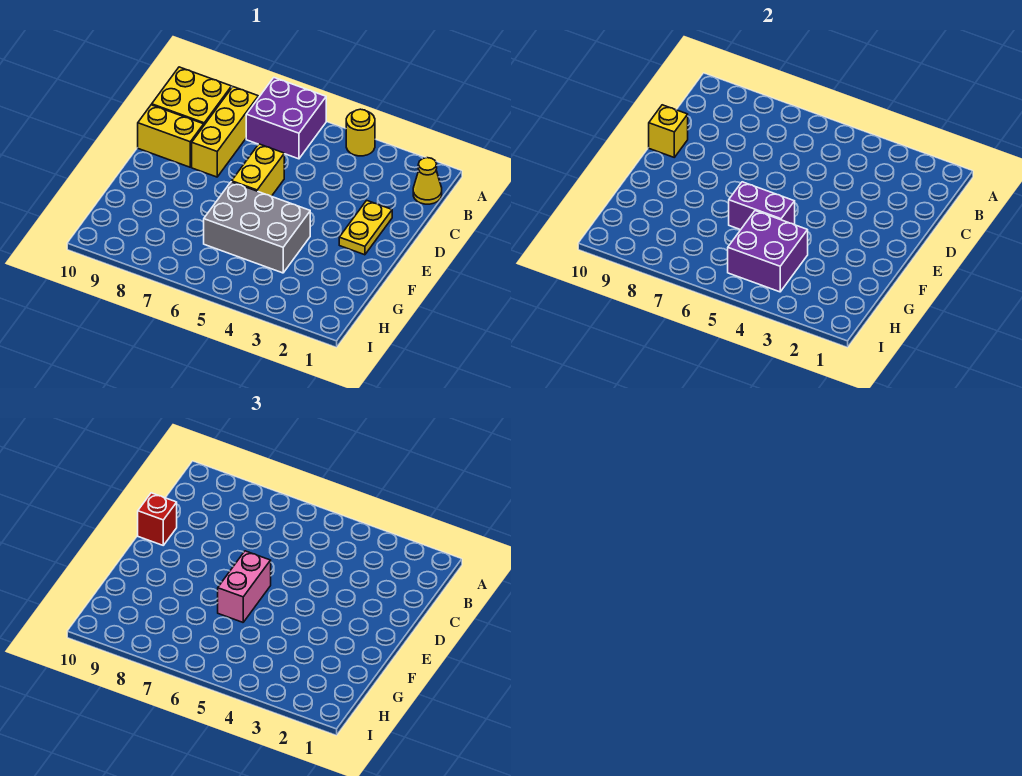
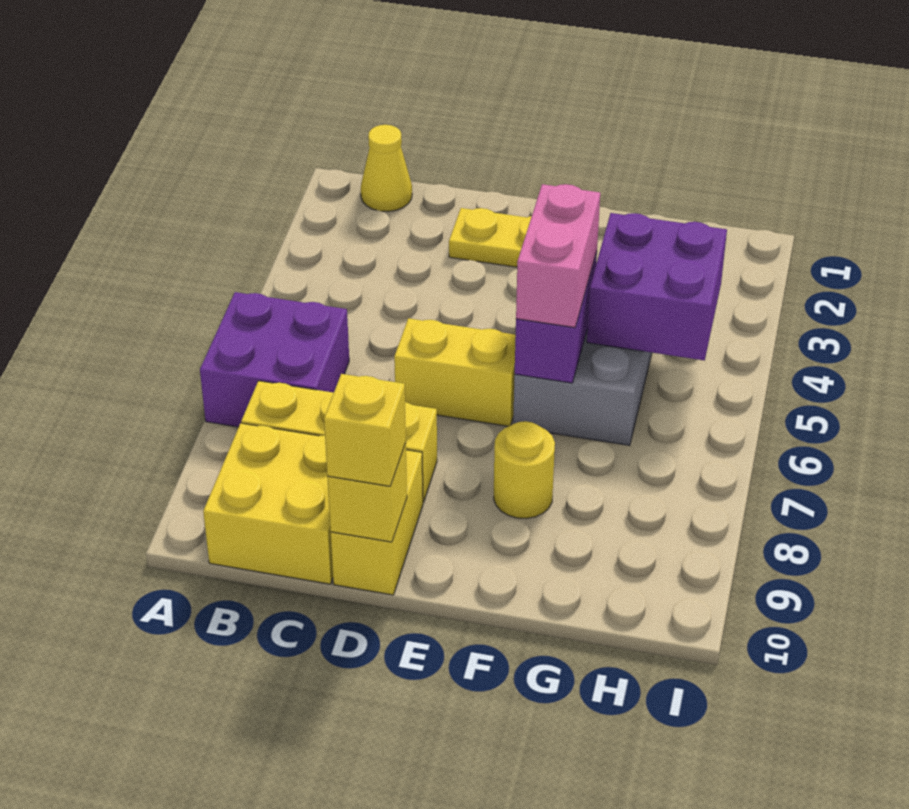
yellow 1x1 round brick [346,109,375,156] -> yellow 1x1 round brick moved to [494,421,555,519]
red 1x1 brick [138,493,177,545] -> yellow 1x1 brick [324,374,406,486]
pink 1x2 brick [218,551,271,622] -> pink 1x2 brick turned to [516,184,600,328]

